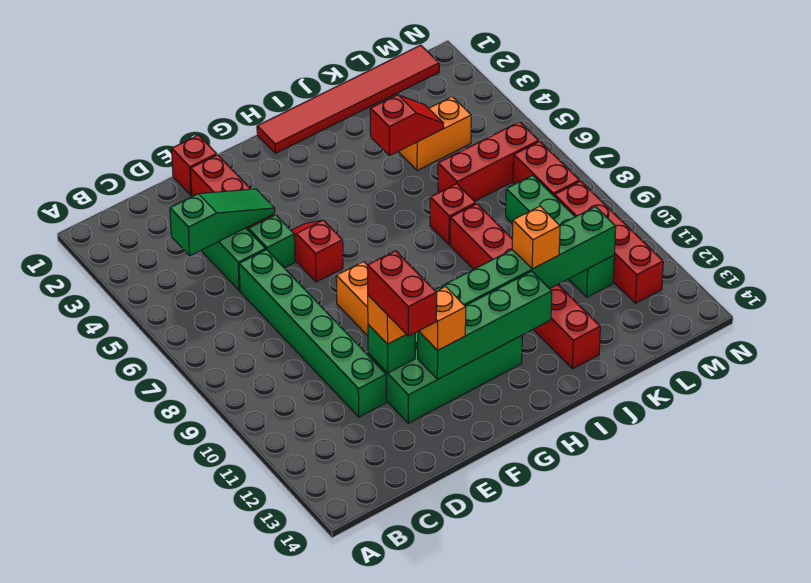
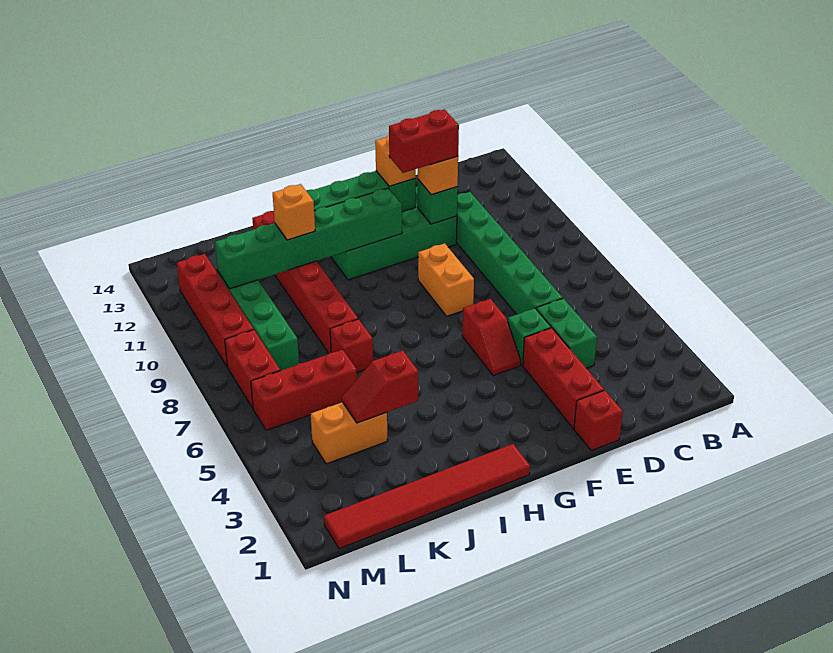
green 1x3 slope [170,189,275,256] -> none
red 1x2 brick [367,251,437,336] -> red 1x2 brick turned to [389,109,459,173]

